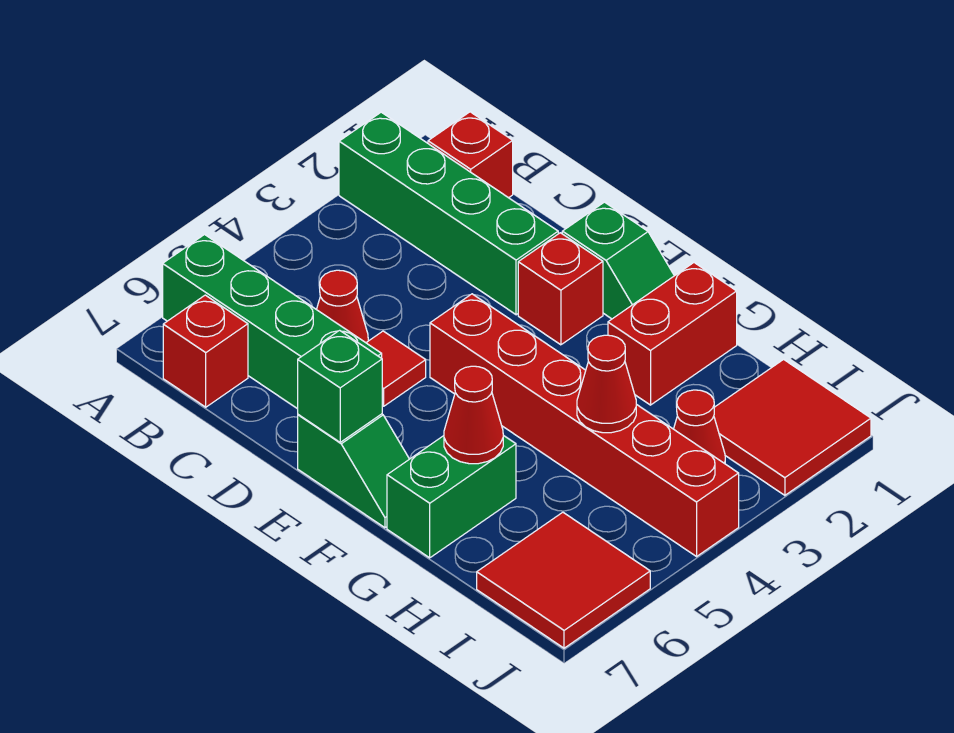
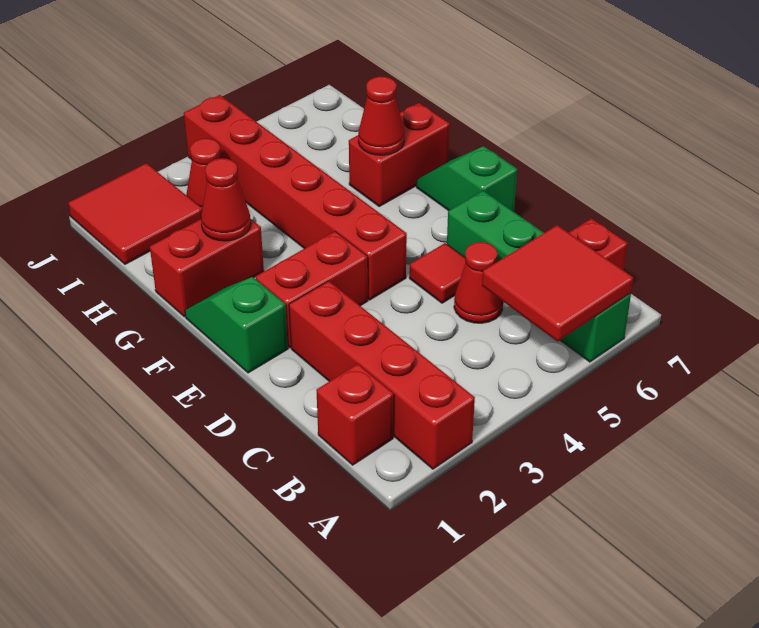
green 1x4 brick [339,112,558,315] -> red 1x4 brick [289,281,475,469]
red 1x1 brick [518,233,603,345] -> red 1x2 brick [256,231,368,348]
green 1x1 brick [298,330,382,442] -> none
green 1x2 brick [387,435,516,558] -> red 1x2 brick [349,103,450,206]
red 1x1 cone [577,335,636,433] -> red 1x1 cone moved to [201,158,251,241]
red 2x2 tile [477,512,650,648] -> red 2x2 tile moved to [482,225,633,342]

